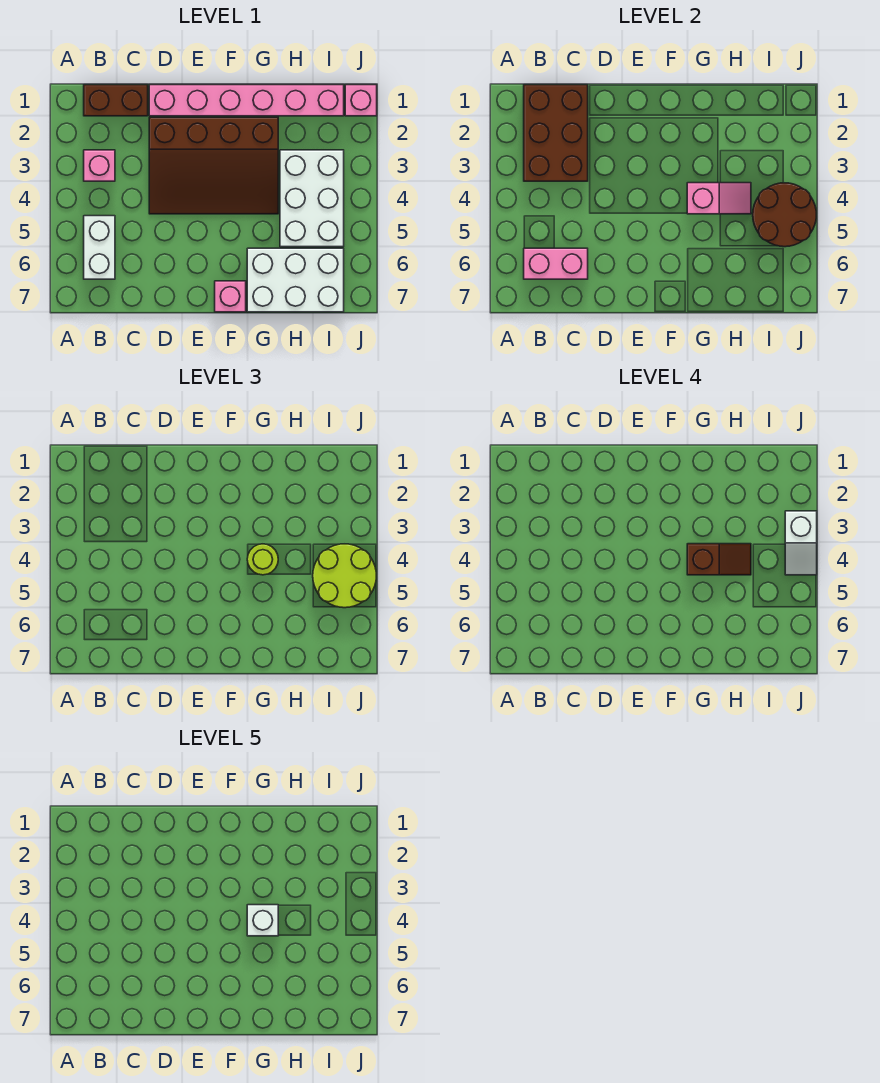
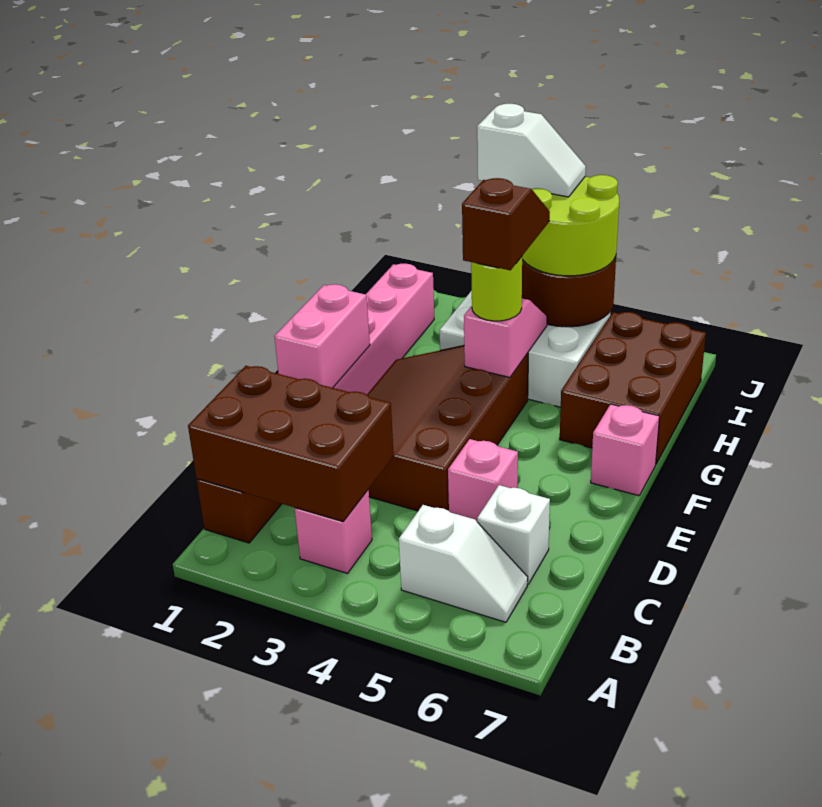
white 1x2 brick [84,216,115,279] -> white 1x2 slope [399,505,528,622]
pink 1x2 brick [524,248,588,279] -> pink 1x2 brick moved to [274,284,370,388]
brown 3x4 slope [149,117,278,214] -> brown 3x4 slope turned to [367,346,528,511]
white 1x1 brick [247,905,278,936] -> white 1x1 brick moved to [477,485,550,584]
white 2x3 brick [247,248,344,312] -> brown 2x3 brick [560,312,706,464]
pink 1x1 brick [345,85,377,116] -> pink 1x1 brick moved to [448,439,518,521]

